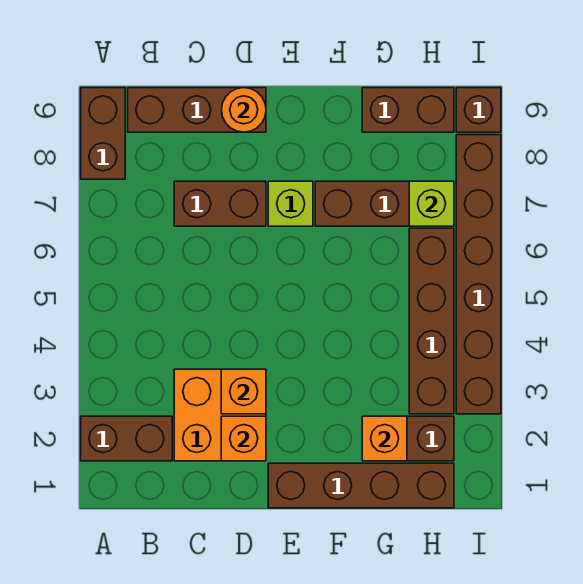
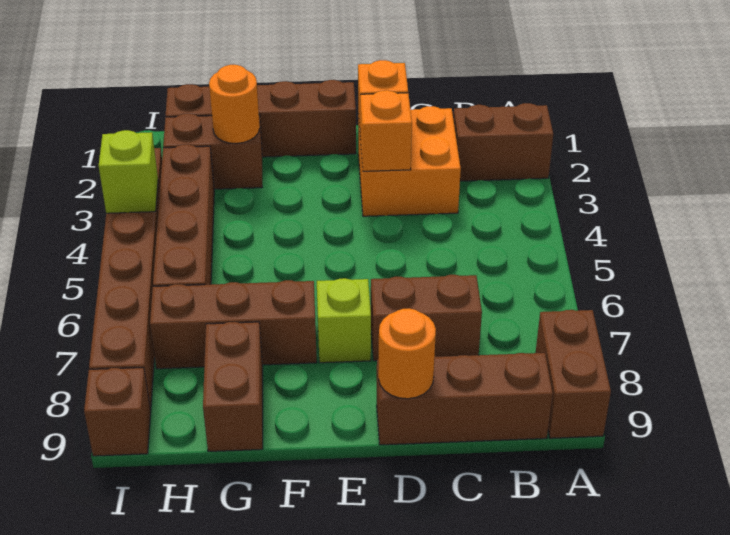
orange 1x1 brick [362,416,407,461] -> orange 1x1 round brick [209,65,260,143]
brown 1x2 brick [362,88,454,132] -> brown 1x2 brick turned to [203,322,263,451]
lime 1x1 brick [409,181,454,226] -> lime 1x1 brick moved to [99,130,158,213]

